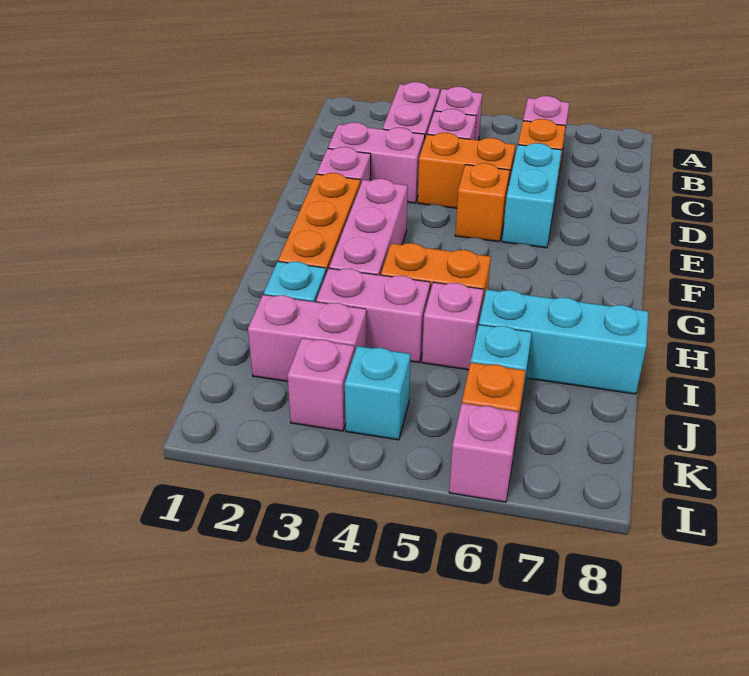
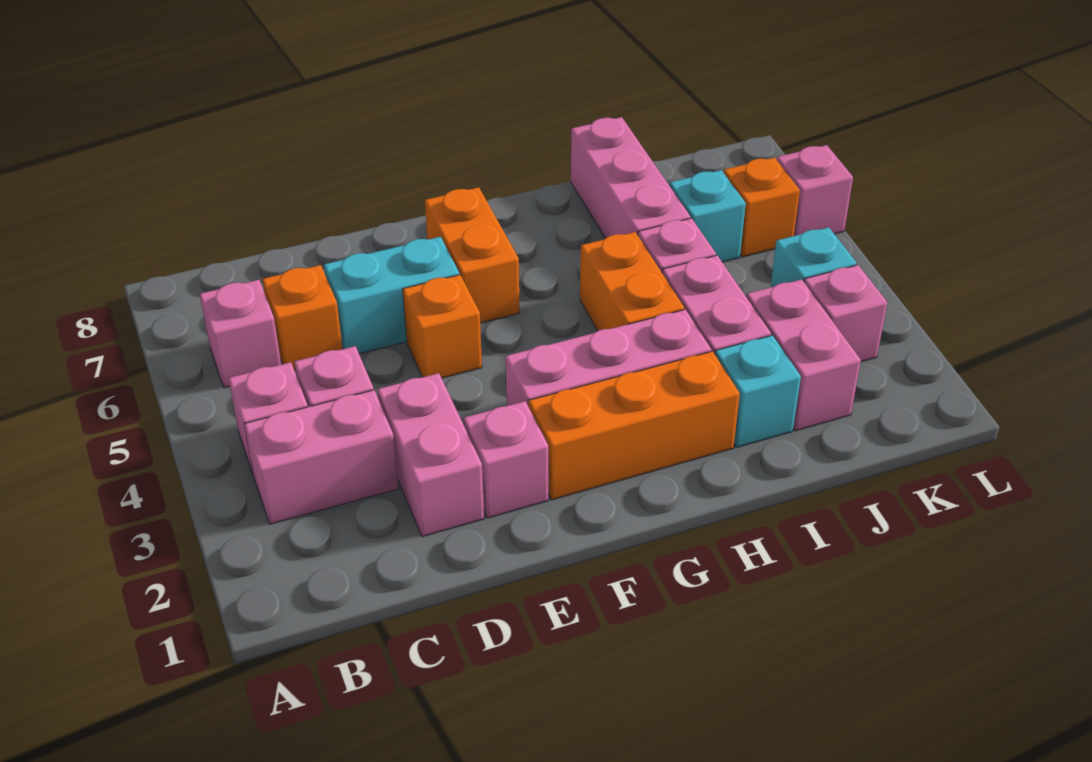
orange 1x2 brick [418,133,515,208] -> orange 1x2 brick moved to [425,187,520,323]
cyan 1x3 brick [479,290,648,394] -> pink 1x3 brick [571,117,690,238]

